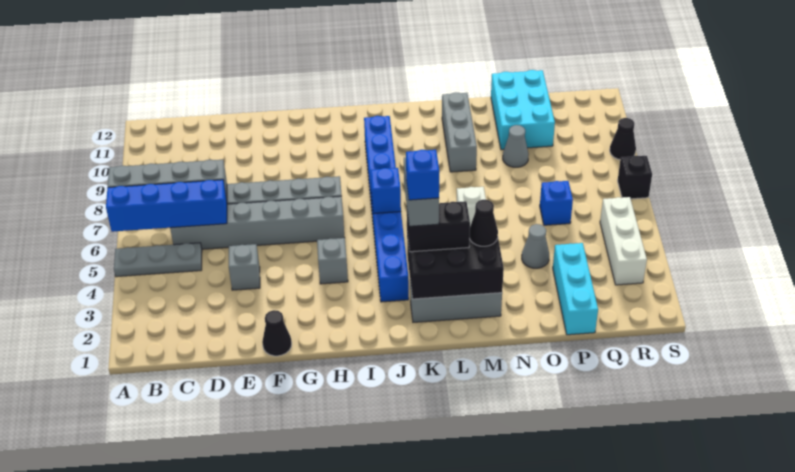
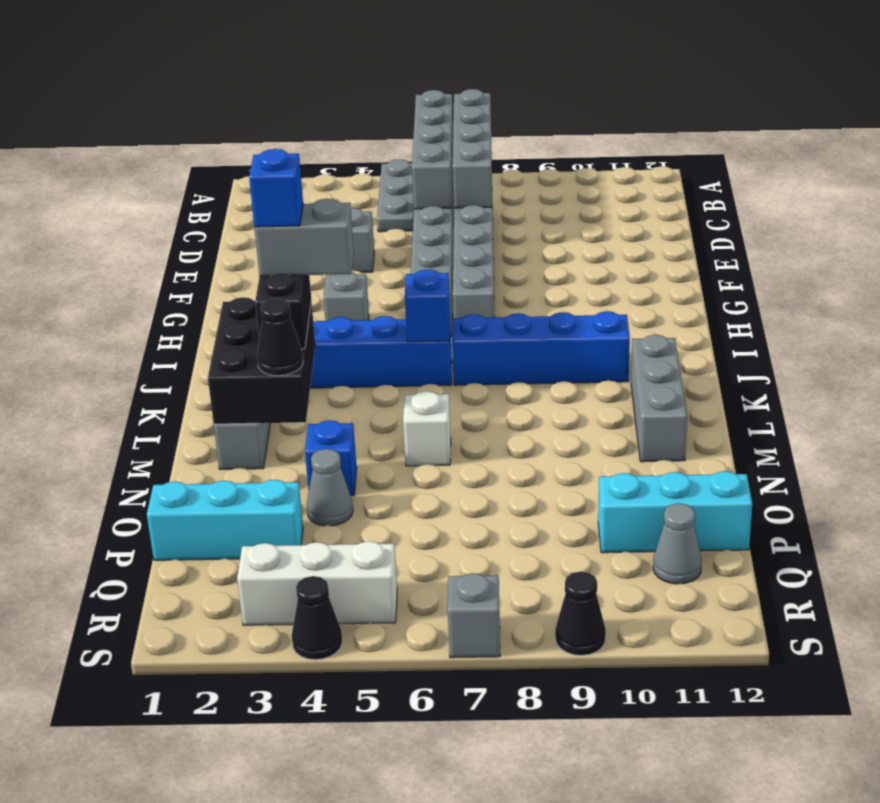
blue 1x4 brick [106,180,227,232] -> grey 1x4 brick [412,90,453,209]
black 1x1 cone [262,310,292,356] -> black 1x1 cone moved to [292,576,342,660]
grey 1x3 brick [442,92,477,172] -> grey 1x3 brick turned to [631,335,687,462]
grey 1x1 cone [503,125,529,167] -> grey 1x1 cone moved to [653,503,702,584]
cyan 2x3 brick [491,70,555,150] -> cyan 1x3 brick [598,471,752,553]
blue 1x1 brick [540,181,573,225] -> blue 1x1 brick moved to [305,420,357,496]
black 1x1 brick [618,156,652,199] -> grey 1x1 brick [448,573,500,658]

